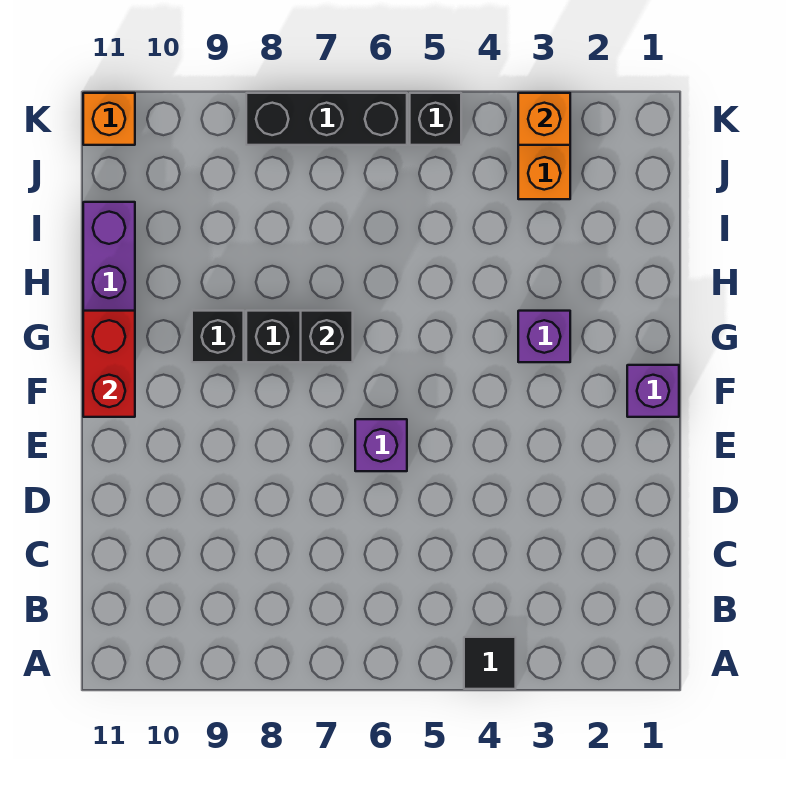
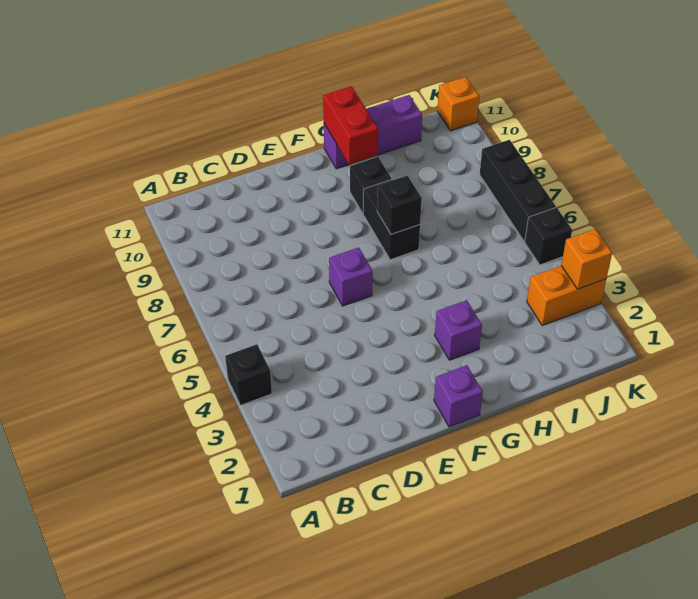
black 1x1 tile [464,637,516,689] -> black 1x1 brick [225,344,272,405]
red 1x2 brick [83,311,135,417] -> red 1x2 brick turned to [323,86,378,165]

